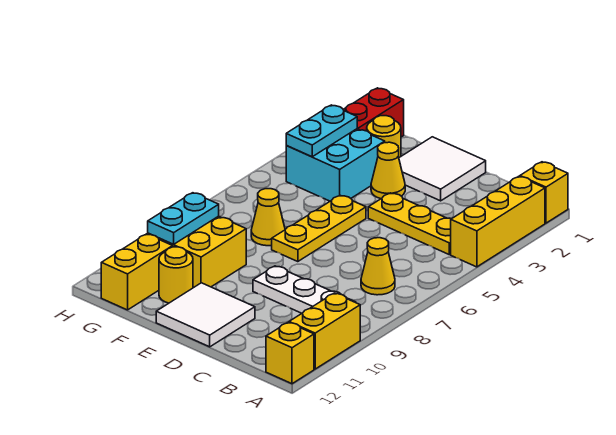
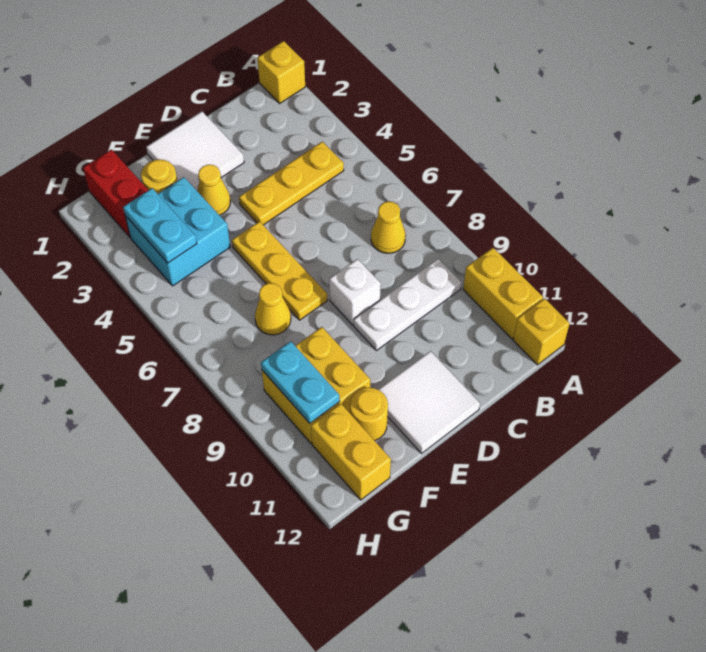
yellow 1x3 brick [451,176,545,267] -> none
none -> white 1x1 brick [329,259,381,325]

